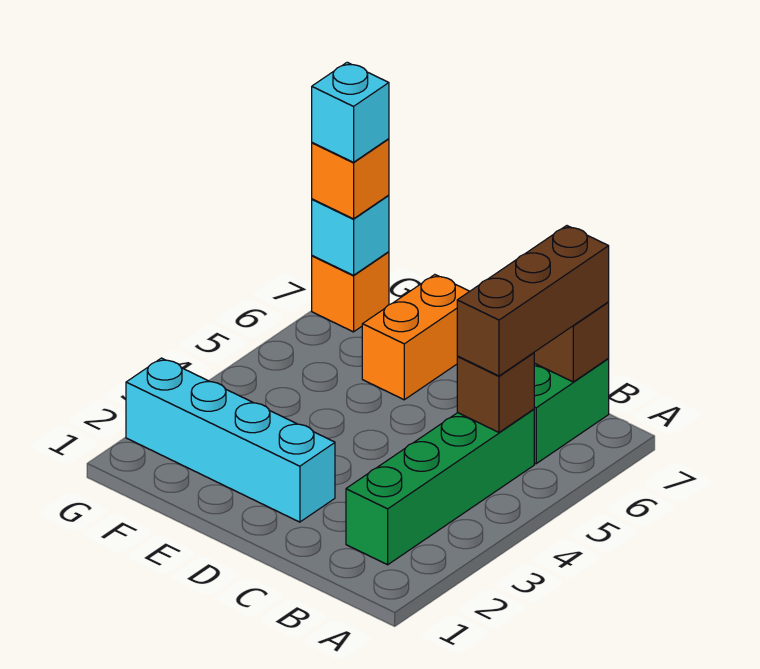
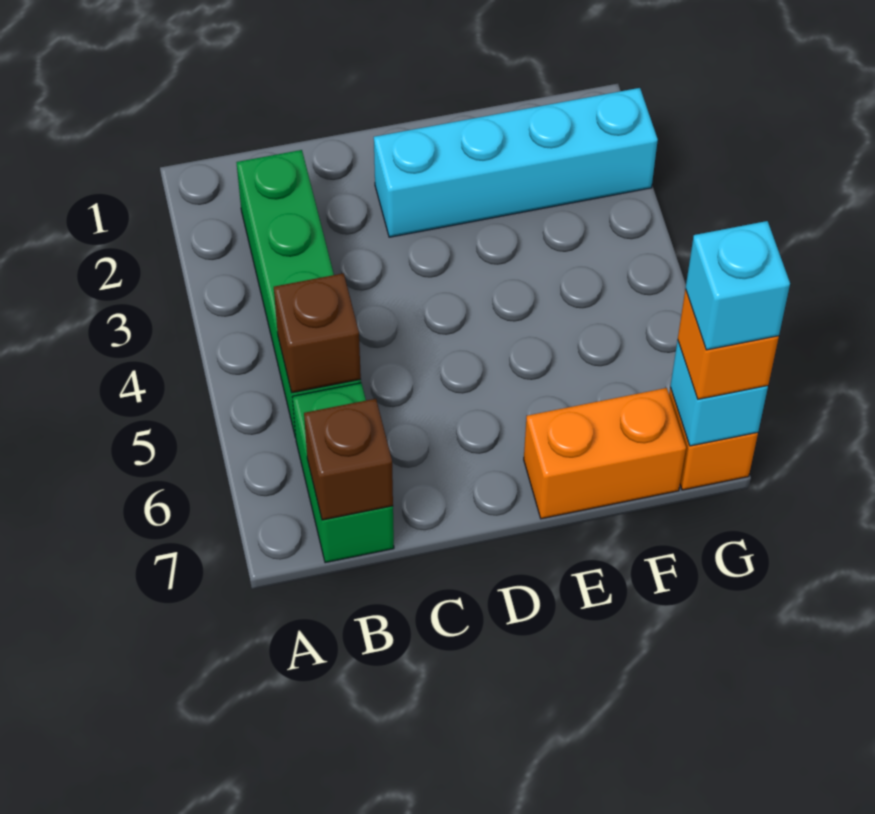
brown 1x3 brick [457,226,609,376] -> none
orange 1x2 brick [362,275,469,400] -> orange 1x2 brick turned to [524,388,686,519]

